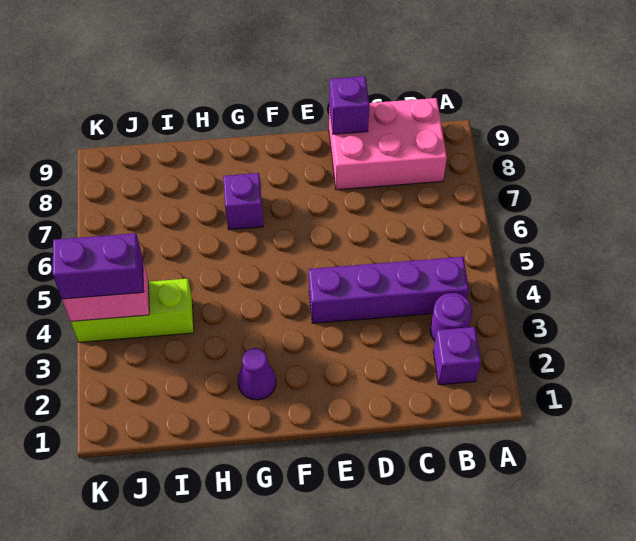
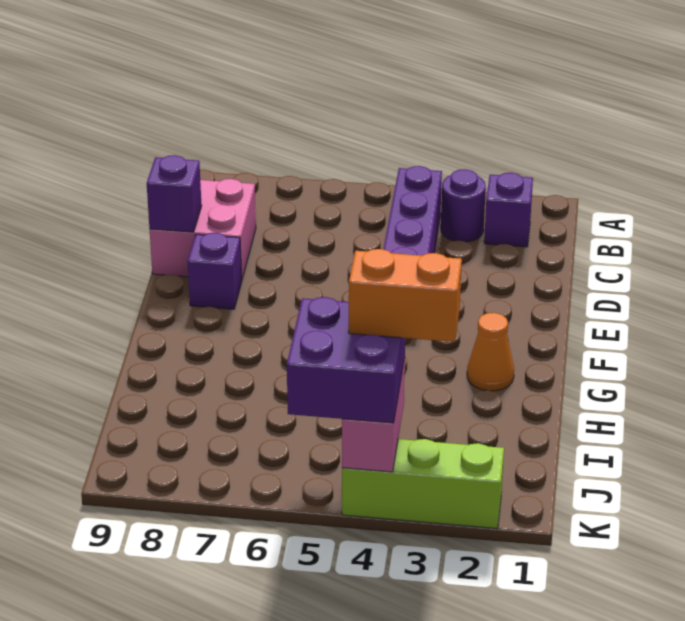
pink 2x3 brick [329,98,447,190] -> pink 2x2 brick [150,179,256,280]
purple 1x1 cone [238,348,276,400] -> orange 1x1 cone [467,313,514,391]
purple 1x1 brick [223,173,263,230] -> purple 1x1 brick moved to [188,233,242,309]
lime 1x3 brick [71,279,194,342] -> lime 1x3 brick turned to [342,439,504,529]
none -> orange 1x2 brick [349,249,462,342]
purple 1x2 brick [53,233,144,299] -> purple 2x2 brick [287,297,405,423]

